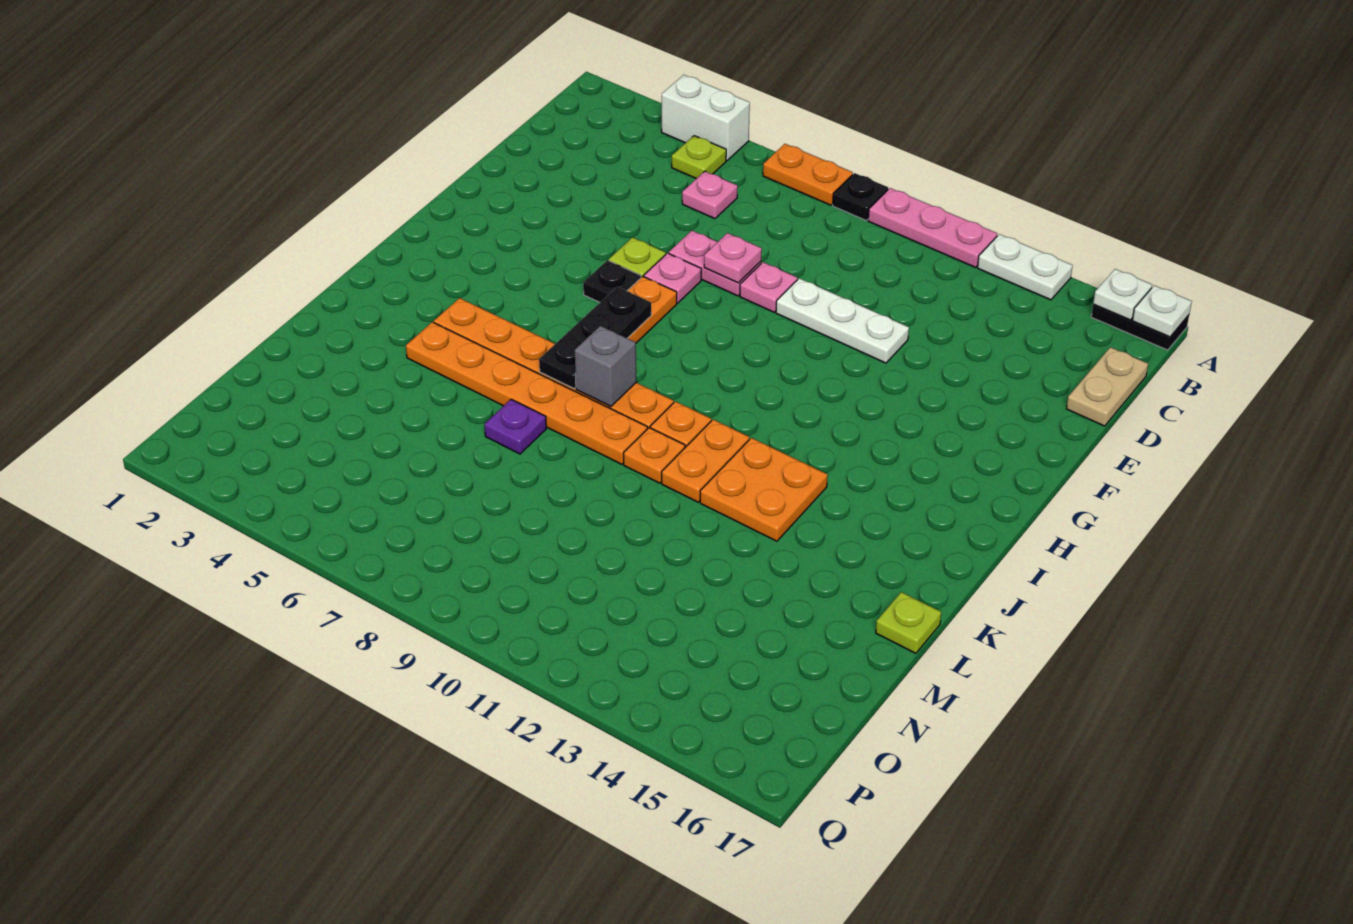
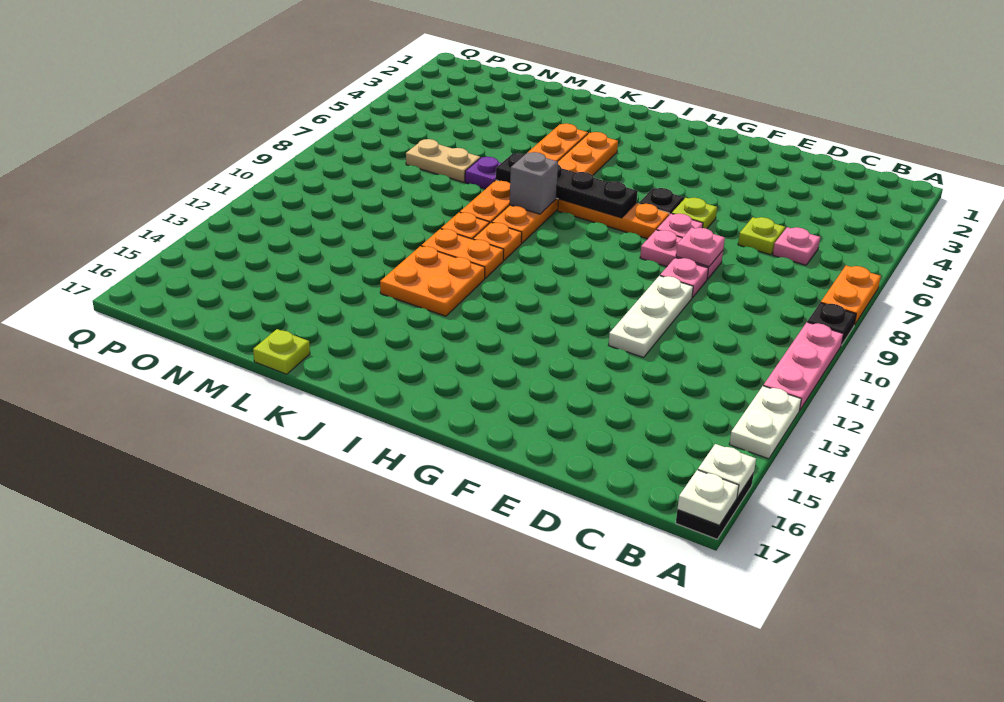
white 1x2 brick [662,75,750,161] -> none
lime 1x1 plate [672,136,726,179] -> lime 1x1 plate moved to [738,217,785,255]
tan 1x2 plate [1066,347,1148,426] -> tan 1x2 plate moved to [406,139,480,182]
pink 1x2 plate [669,231,761,296] -> pink 1x2 plate turned to [640,230,723,279]
black 1x3 plate [539,287,651,389] -> black 1x4 plate [496,153,638,218]

